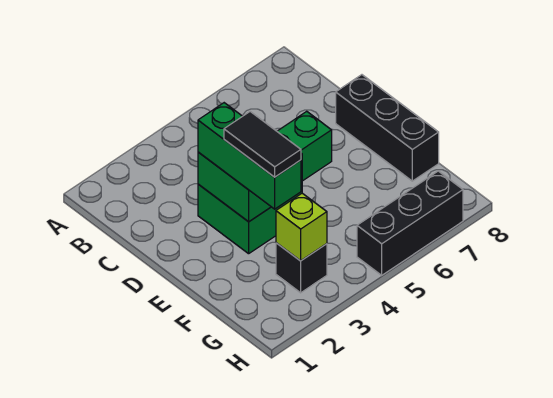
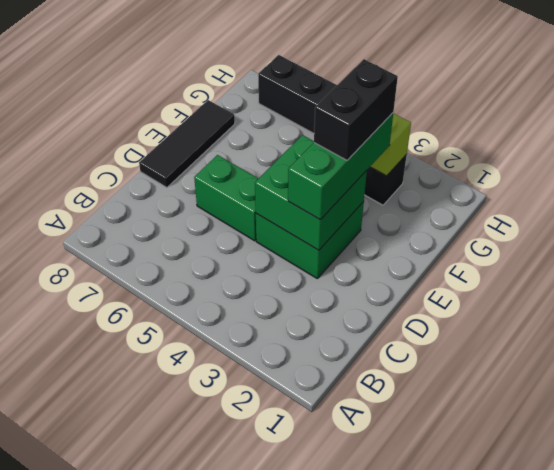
black 1x3 brick [336,75,439,181] -> black 1x3 tile [139,100,235,188]
black 1x2 tile [224,112,301,177] -> black 1x2 brick [314,59,398,160]

